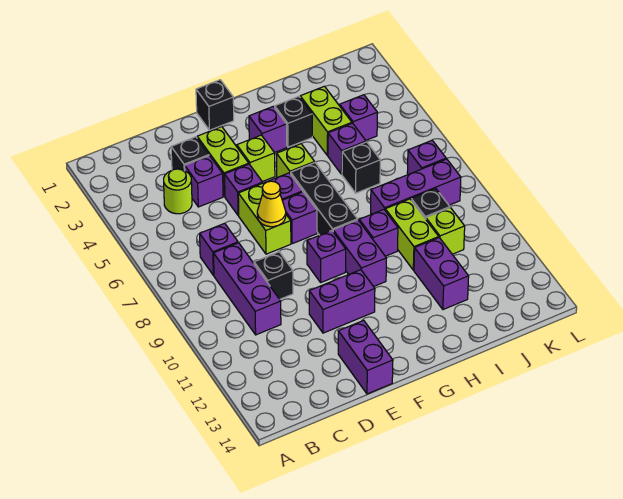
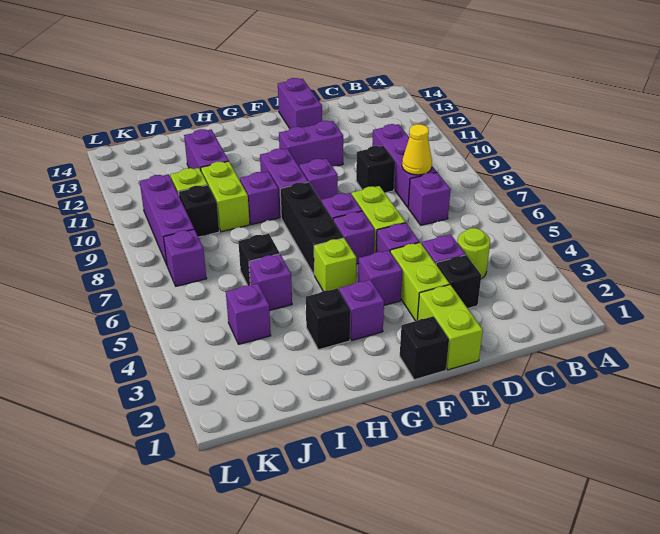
yellow 1x1 cone [257,181,286,227] -> yellow 1x1 cone moved to [402,124,432,175]
lime 1x1 brick [237,135,275,182] -> purple 1x1 brick [358,250,402,305]
lime 1x2 brick [300,86,352,156] -> lime 1x2 brick moved to [417,285,483,370]
purple 1x3 brick [371,159,461,214] -> purple 1x3 brick turned to [140,174,194,265]

